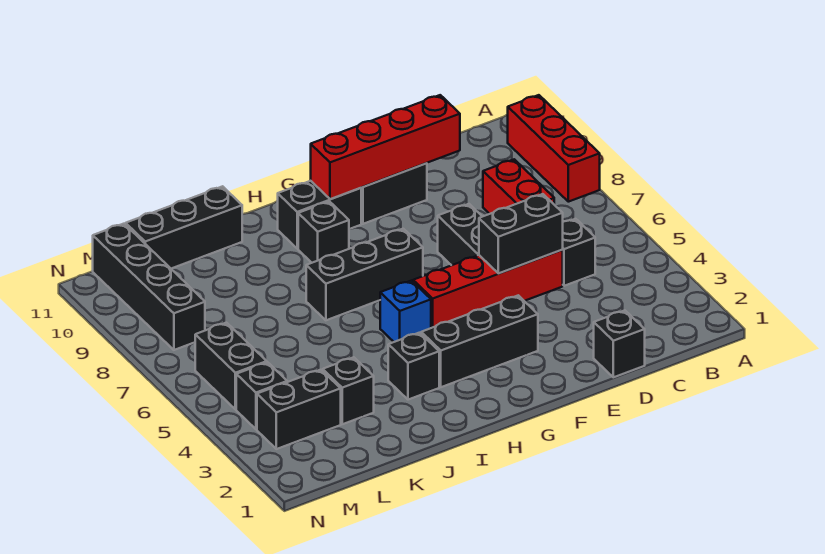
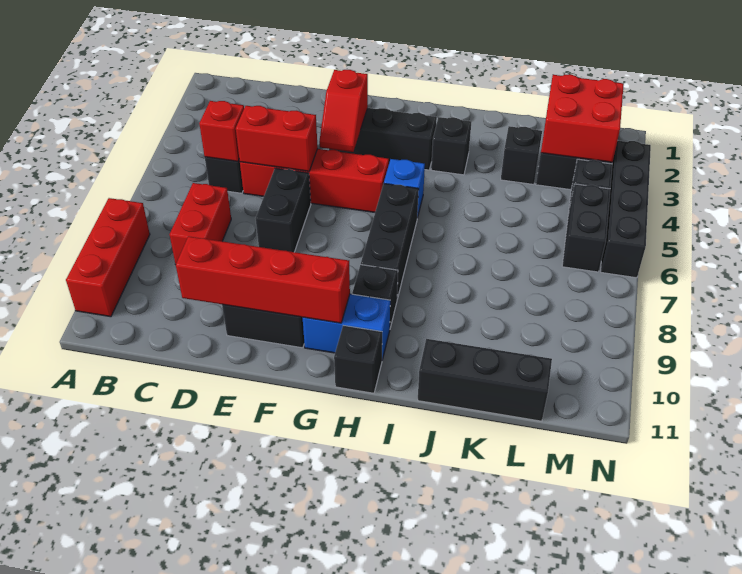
none -> red 1x1 brick [199,101,244,161]
black 1x1 brick [594,310,645,377] -> black 1x1 brick moved to [334,326,382,393]
black 1x2 brick [479,194,563,273] -> red 1x2 brick [236,106,318,171]
none -> red 1x2 slope [319,70,368,152]
black 1x3 brick [306,229,423,320] -> black 1x3 brick turned to [361,183,419,299]
black 1x2 brick [278,181,361,249] -> blue 1x2 brick [303,294,390,360]
none -> red 2x2 brick [541,74,624,162]
black 1x4 brick [93,224,205,350] -> black 1x4 brick moved to [600,141,651,278]

